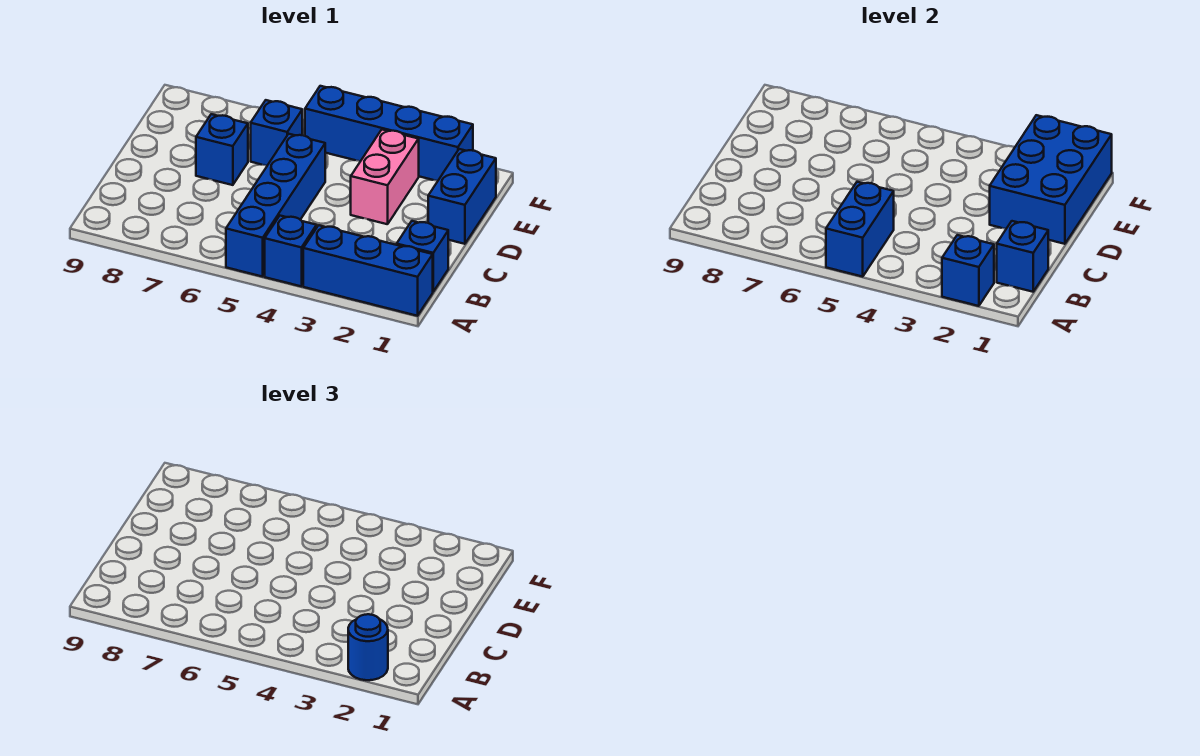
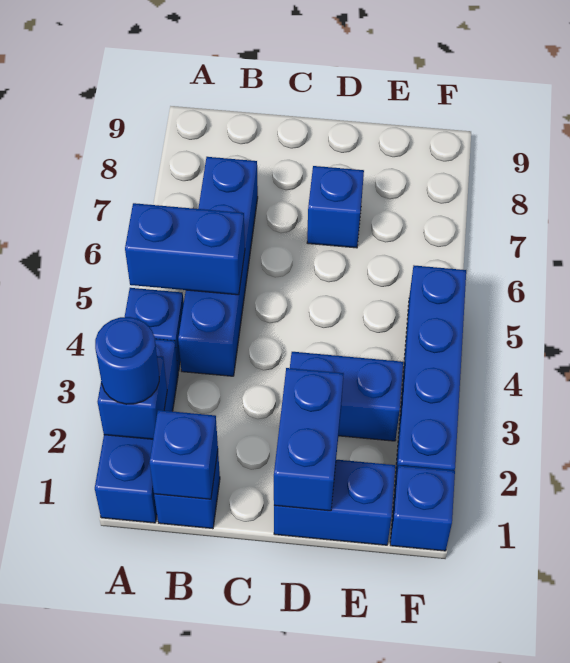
blue 1x4 brick [226,134,325,277] -> blue 1x4 brick turned to [178,157,258,376]
blue 2x3 brick [990,115,1112,244] -> blue 1x2 brick [274,368,344,511]
pink 1x2 brick [351,130,419,224] -> blue 1x2 brick [290,352,403,441]
blue 1x1 brick [251,100,302,166] -> blue 1x1 brick moved to [390,465,455,551]

